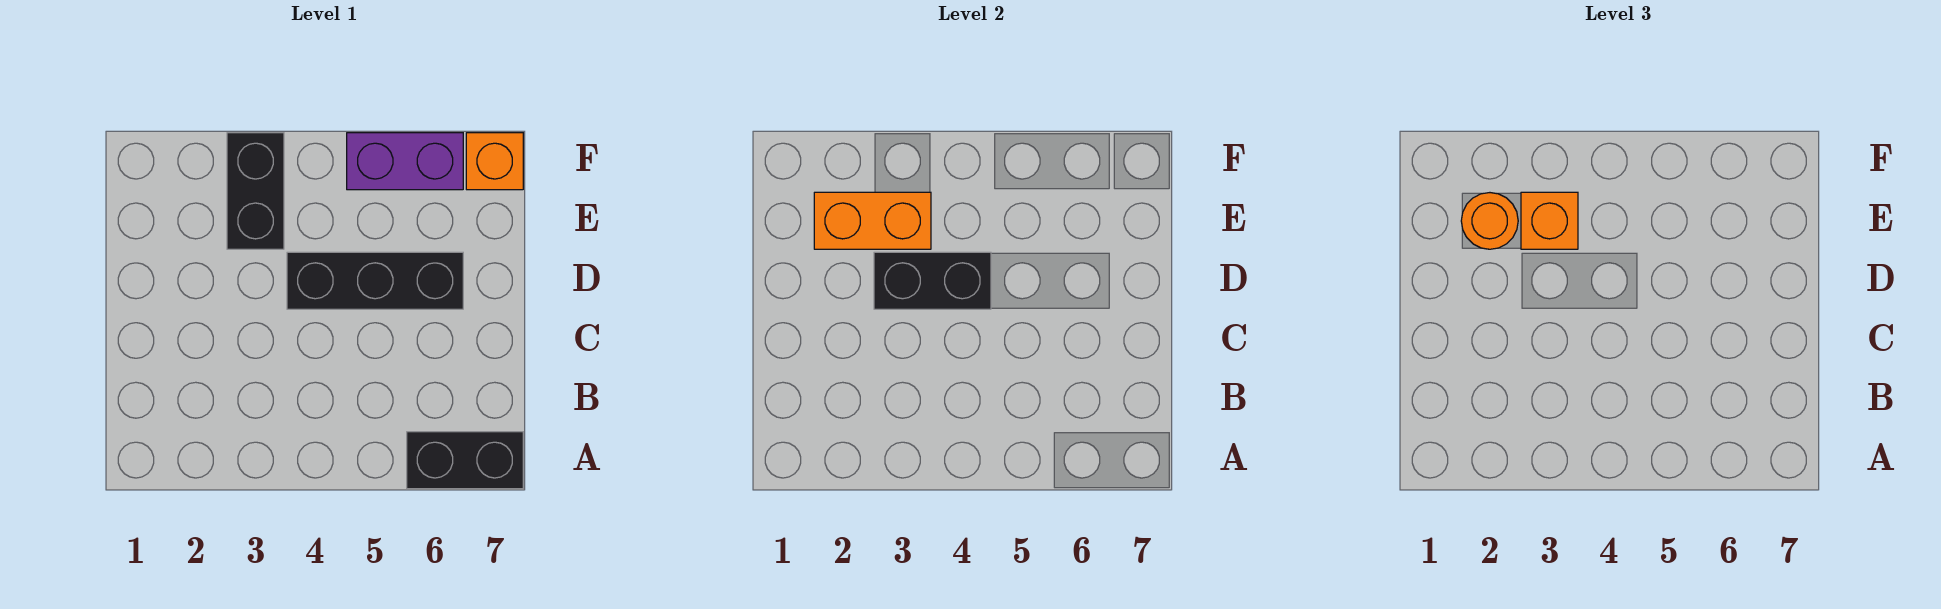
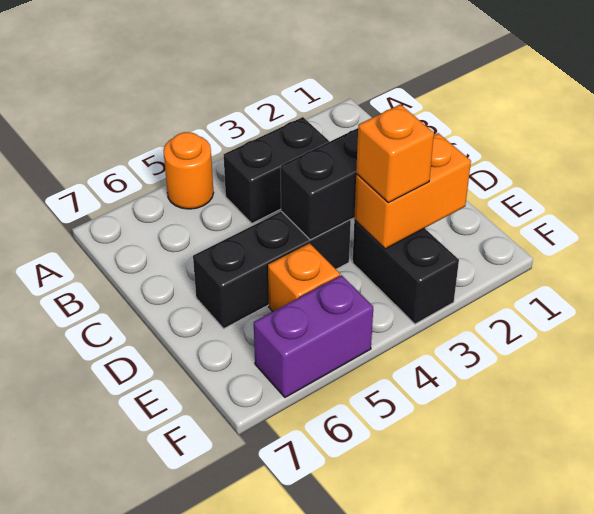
black 1x2 brick [407,432,523,489] -> black 1x2 brick moved to [224,117,330,223]
orange 1x1 round brick [1461,193,1518,249] -> orange 1x1 round brick moved to [163,132,214,209]
orange 1x1 brick [466,133,523,190] -> orange 1x1 brick moved to [268,243,340,311]

